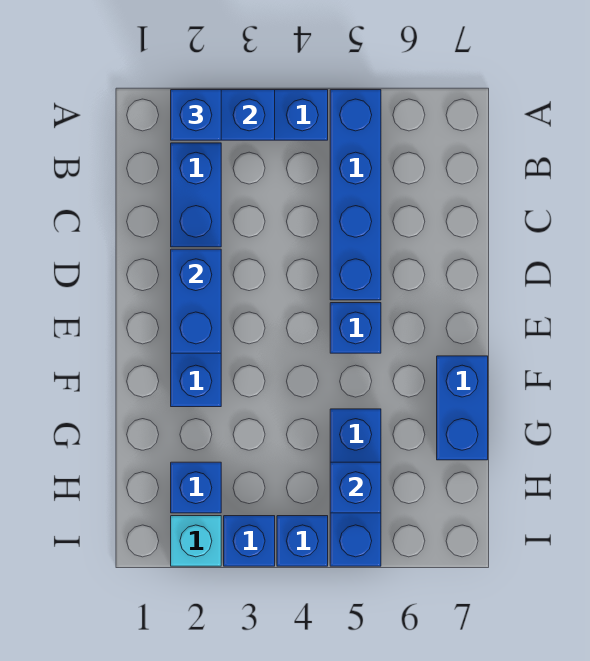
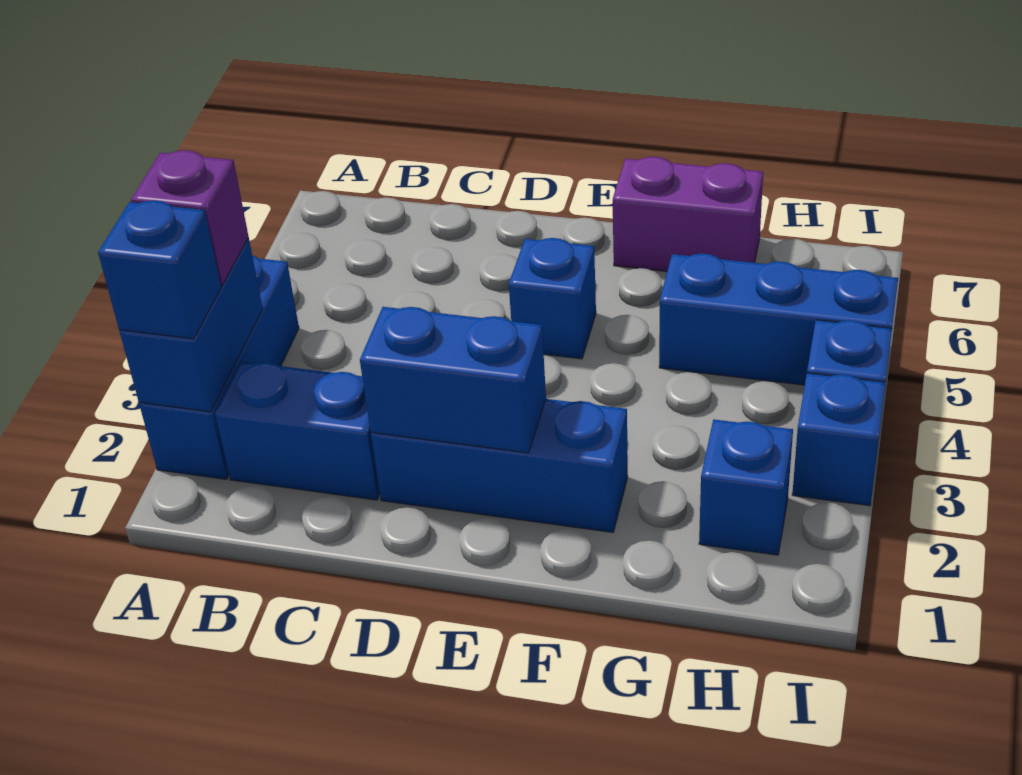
none -> purple 1x1 brick [131,150,249,285]
blue 1x4 brick [330,90,381,300] -> none
blue 1x2 brick [437,356,488,460] -> purple 1x2 brick [613,157,763,271]
blue 1x1 brick [330,462,381,513] -> none
cyan 1x1 brick [171,516,221,566] -> none

